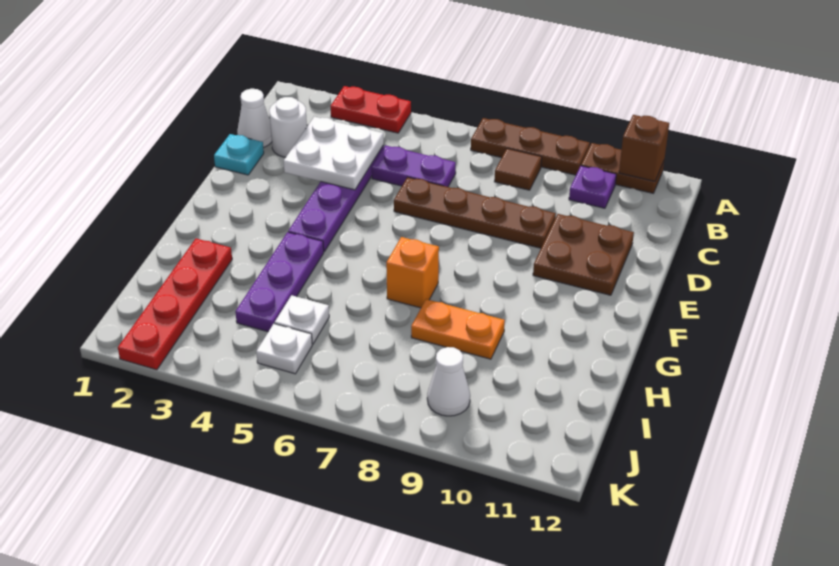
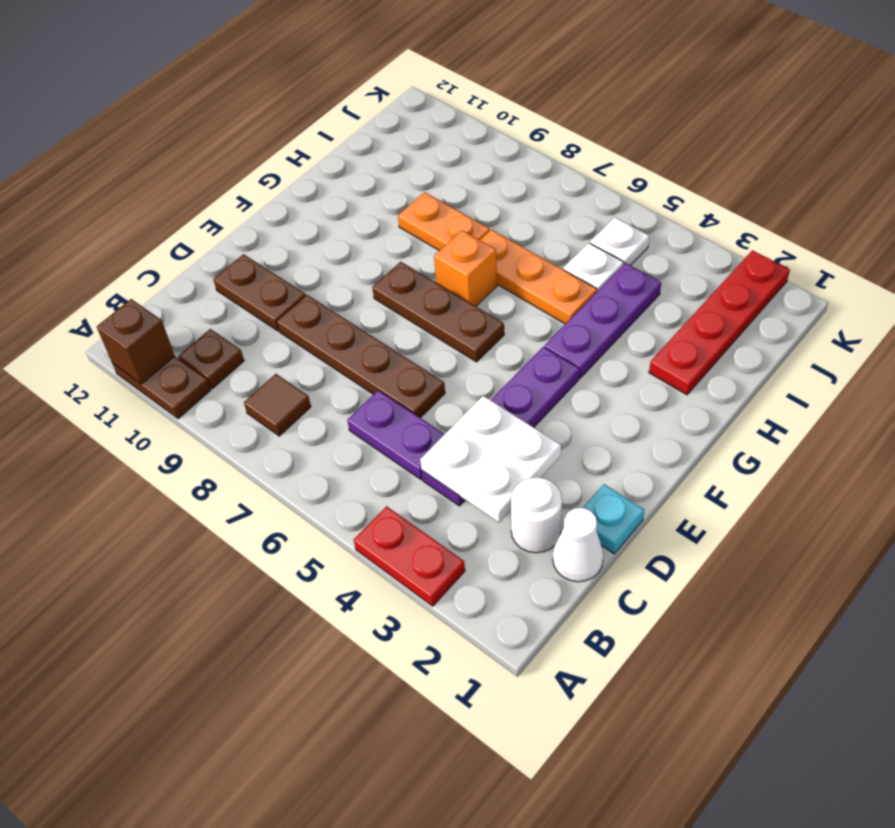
brown 1x3 plate [471,118,590,175] -> brown 1x3 plate moved to [372,262,504,362]
purple 1x1 plate [569,166,616,208] -> brown 1x1 plate [178,329,244,389]
brown 2x2 plate [533,214,634,295] -> brown 1x2 plate [213,254,306,331]
none -> orange 1x3 plate [480,230,597,324]
white 1x1 cone [427,347,470,416] -> none

